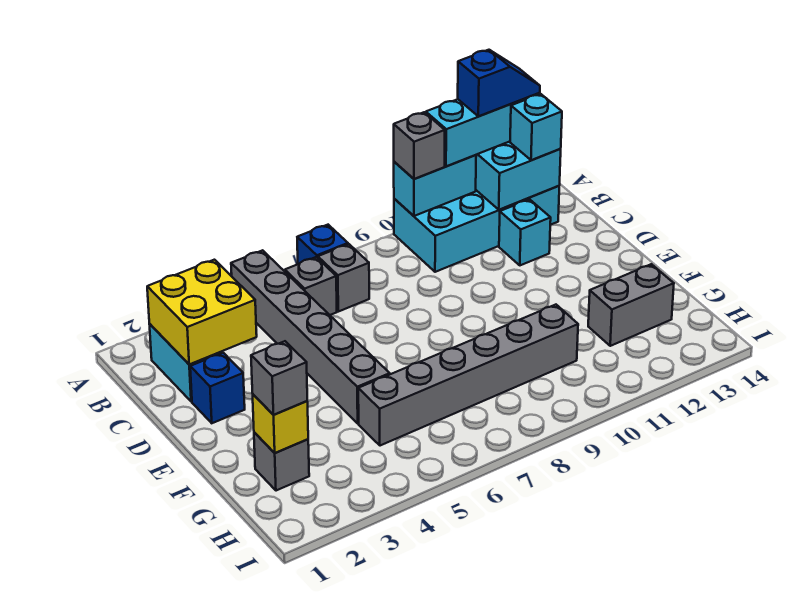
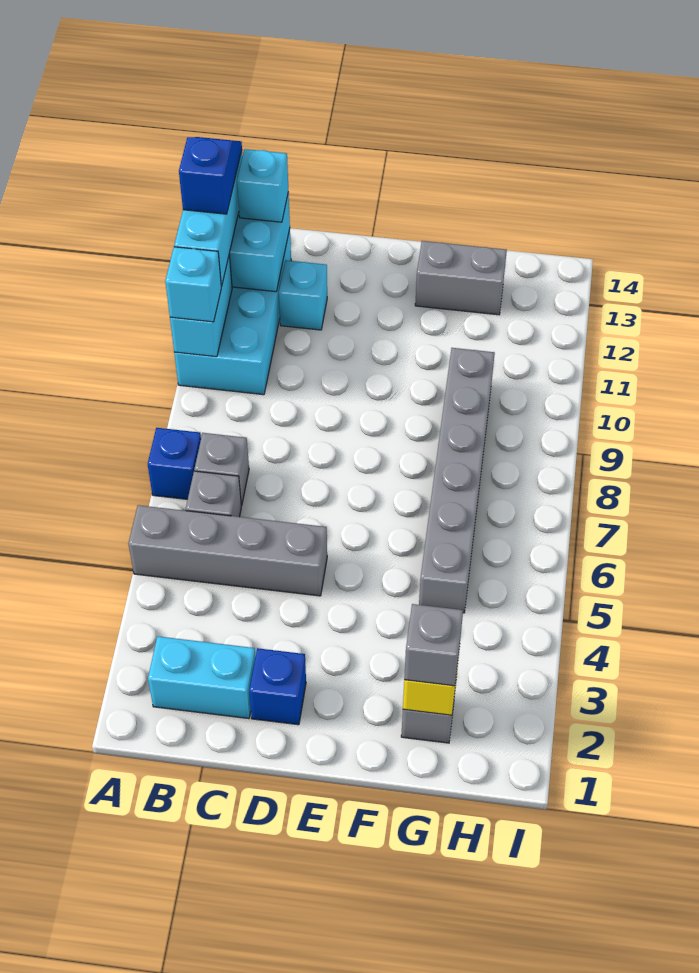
grey 1x6 brick [231,250,390,423] -> grey 1x4 brick [128,505,327,596]
grey 1x1 brick [394,112,445,179] -> cyan 1x1 brick [165,247,221,322]
yellow 2x2 brick [147,260,257,365] -> none
grey 1x2 brick [588,264,674,346] -> grey 1x2 brick turned to [415,241,507,315]

